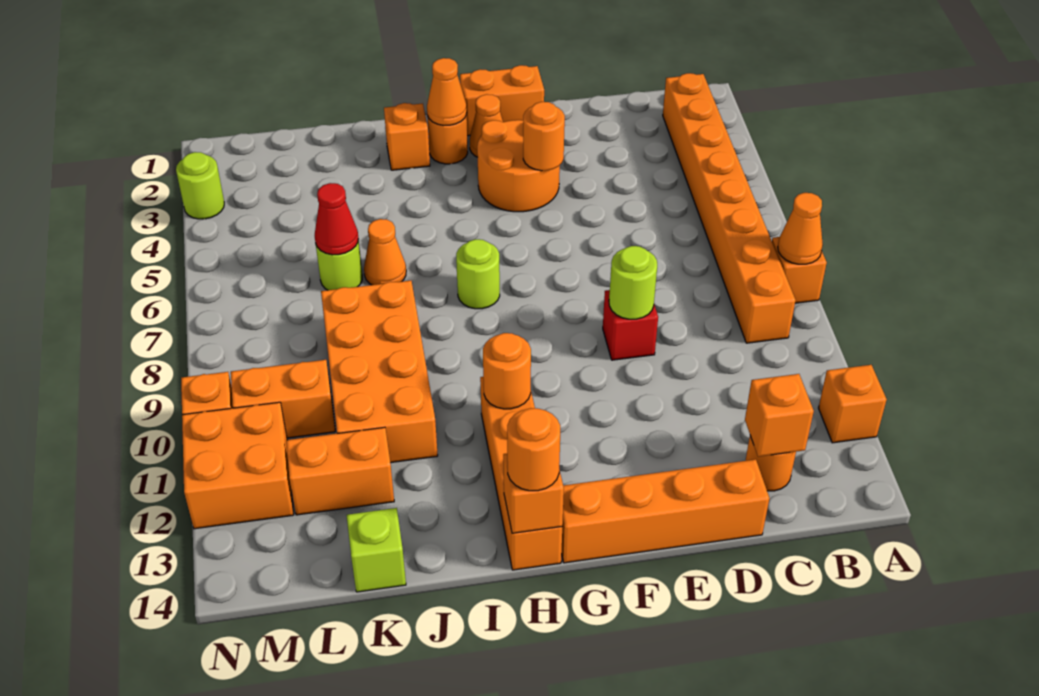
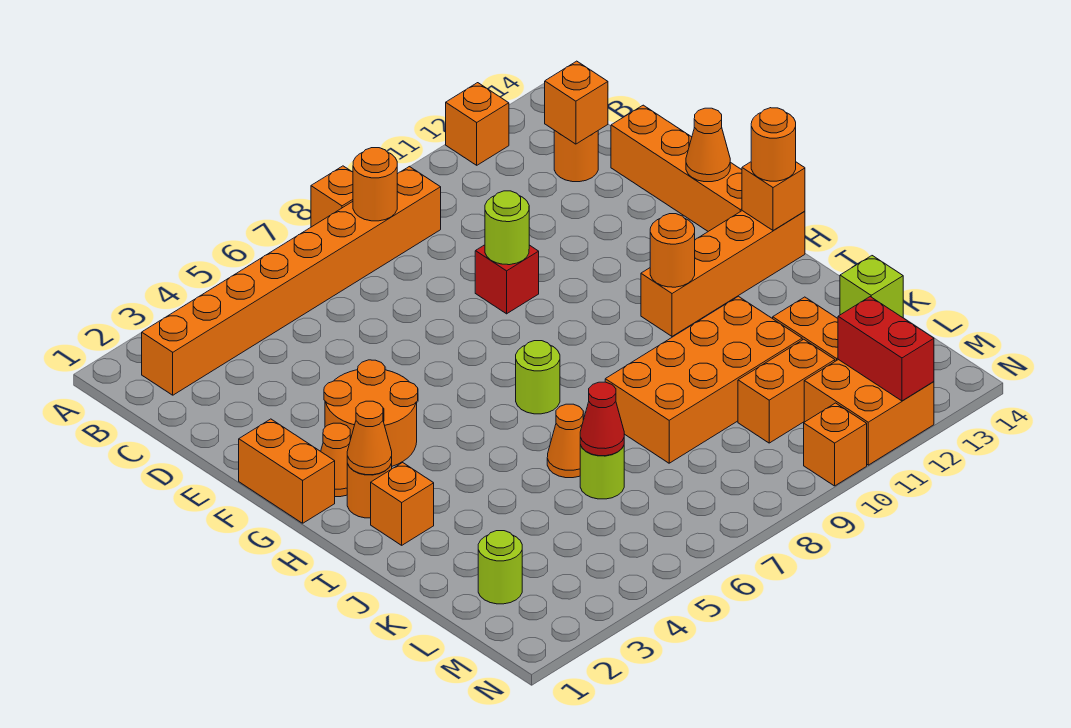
orange 1x1 cone [778,193,823,264] -> orange 1x1 cone moved to [686,108,730,182]
orange 1x1 round brick [523,102,565,171] -> orange 1x1 round brick moved to [353,148,397,221]
orange 1x2 brick [231,360,335,438] -> orange 1x2 brick turned to [738,339,835,443]
none -> red 1x2 brick [838,297,934,401]
lime 1x1 round brick [176,152,224,219] -> lime 1x1 round brick moved to [478,531,522,604]

